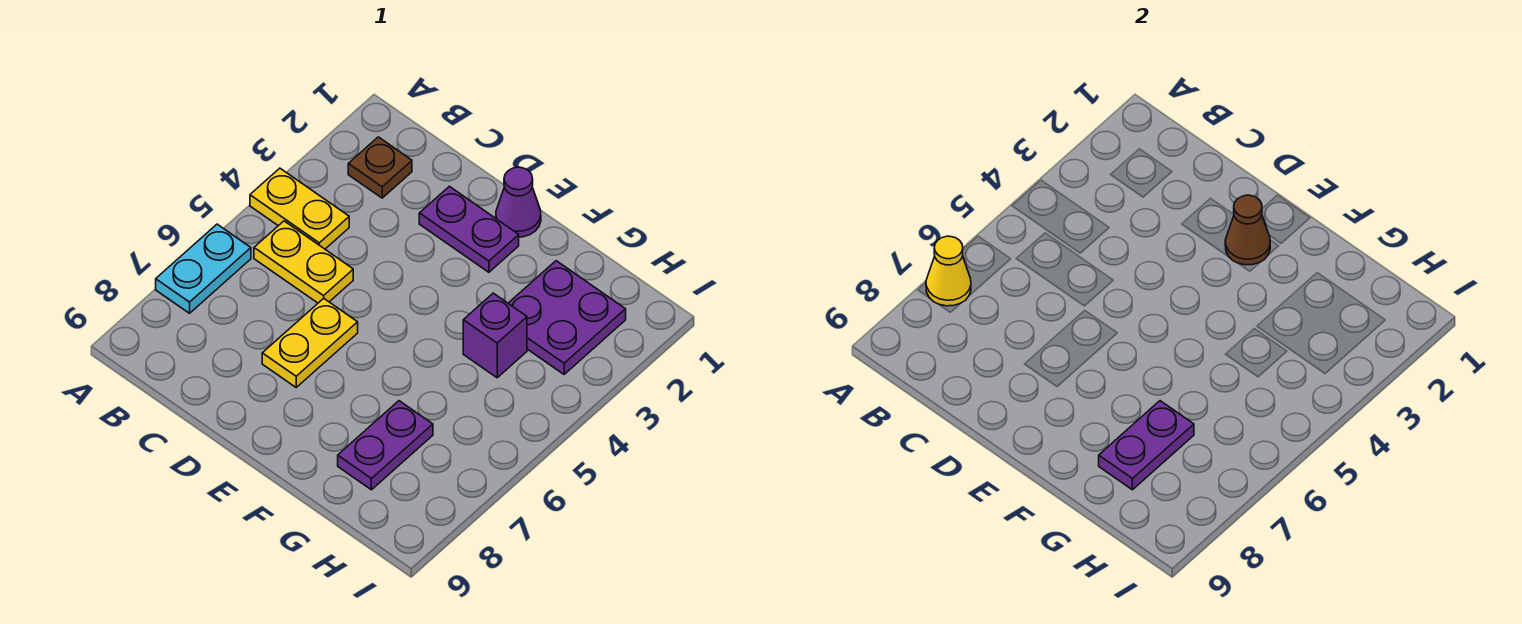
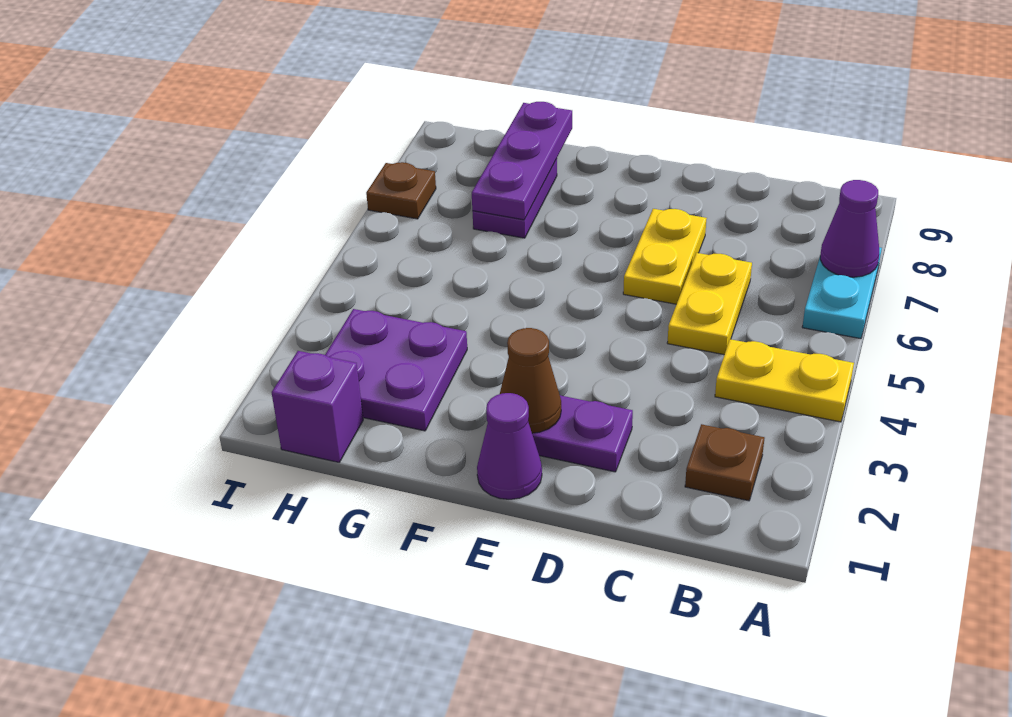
yellow 1x1 cone [926,236,971,306] -> purple 1x1 cone [820,180,879,277]
yellow 1x2 plate [254,221,353,303] -> yellow 1x2 plate turned to [667,253,752,355]
purple 1x1 brick [463,293,527,378] -> purple 1x1 brick moved to [272,351,363,462]
purple 1x2 plate [1099,401,1194,490] -> purple 1x3 plate [472,102,572,220]
none -> brown 1x1 plate [366,162,436,219]

